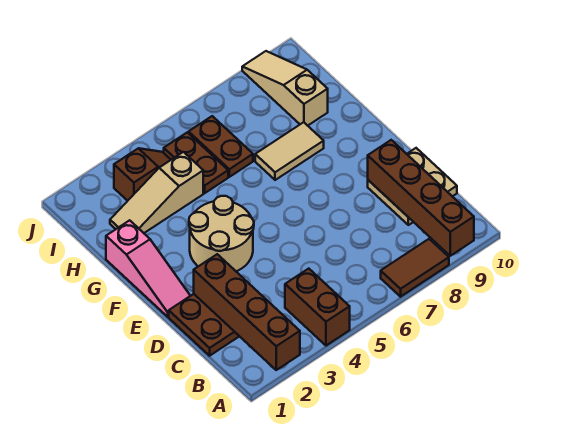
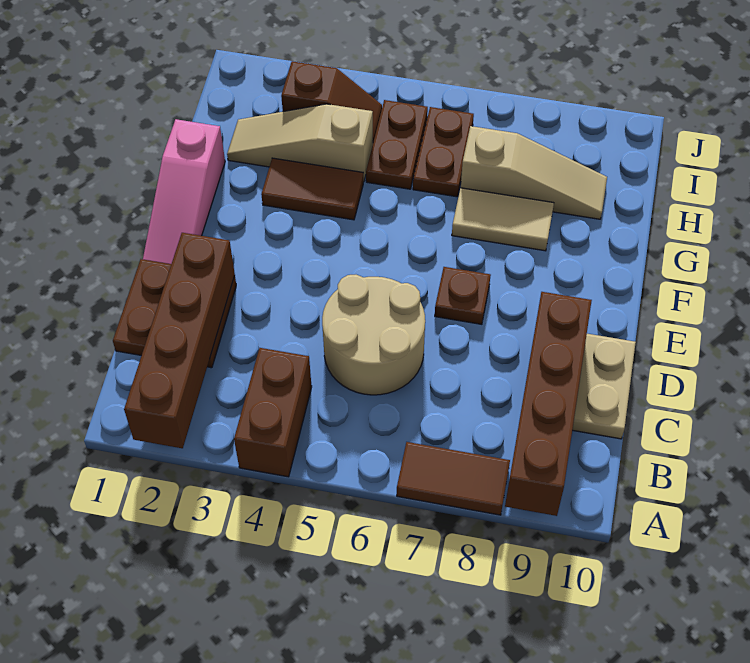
tan 2x2 round brick [189,196,254,271] -> tan 2x2 round brick moved to [322,275,425,395]
none -> brown 1x1 plate [435,267,491,324]
none -> brown 1x2 tile [261,158,363,220]
tan 1x3 slope [242,51,328,126] -> tan 1x3 slope turned to [461,126,607,219]

